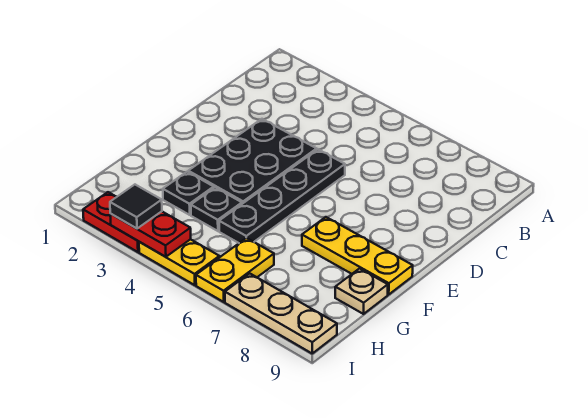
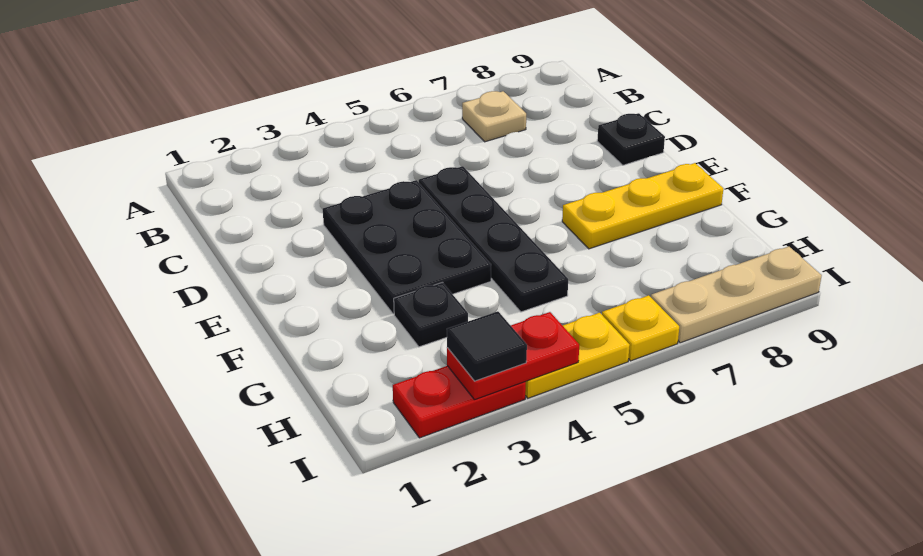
black 1x1 plate [191,187,242,231] -> black 1x1 plate moved to [597,113,665,165]
tan 1x1 plate [335,269,388,314] -> tan 1x1 plate moved to [462,91,526,142]
yellow 1x2 plate [196,238,274,302] -> yellow 1x1 plate [602,295,679,361]

